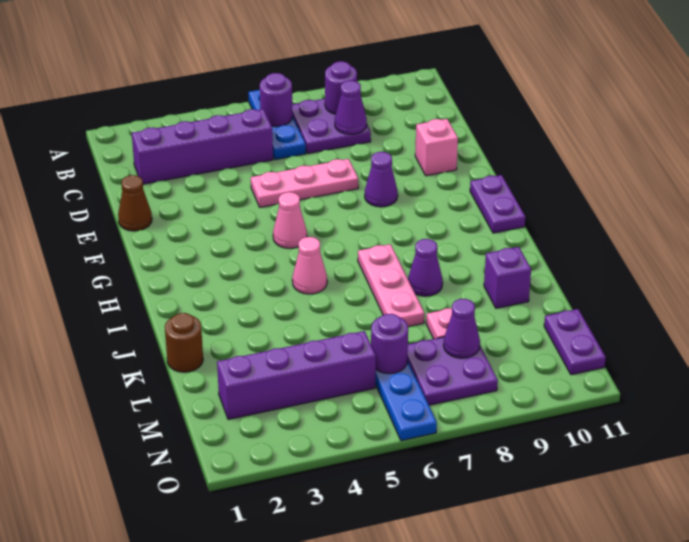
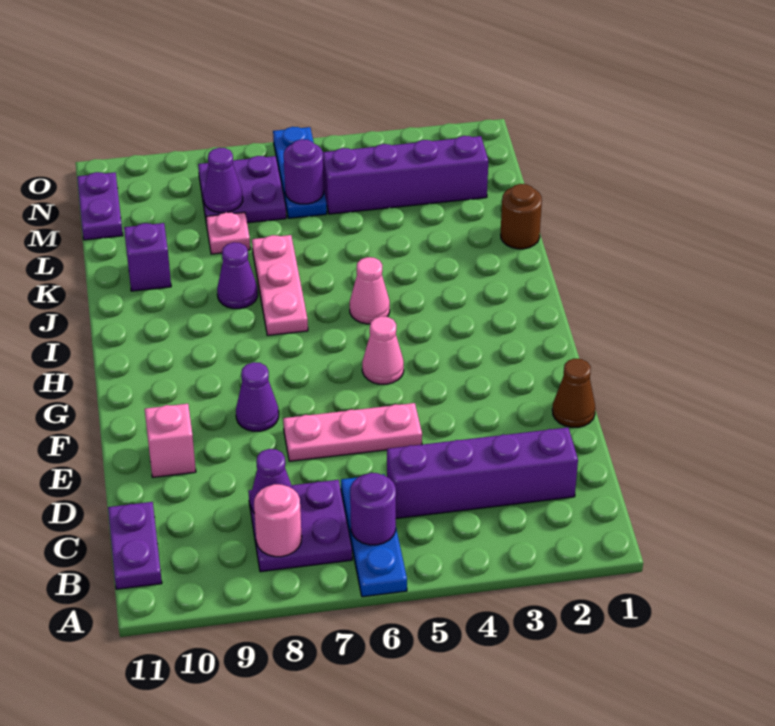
purple 1x1 round brick [325,61,357,114] -> pink 1x1 round brick [254,484,302,557]
purple 1x2 plate [470,175,525,233] -> purple 1x2 plate moved to [108,502,162,589]

